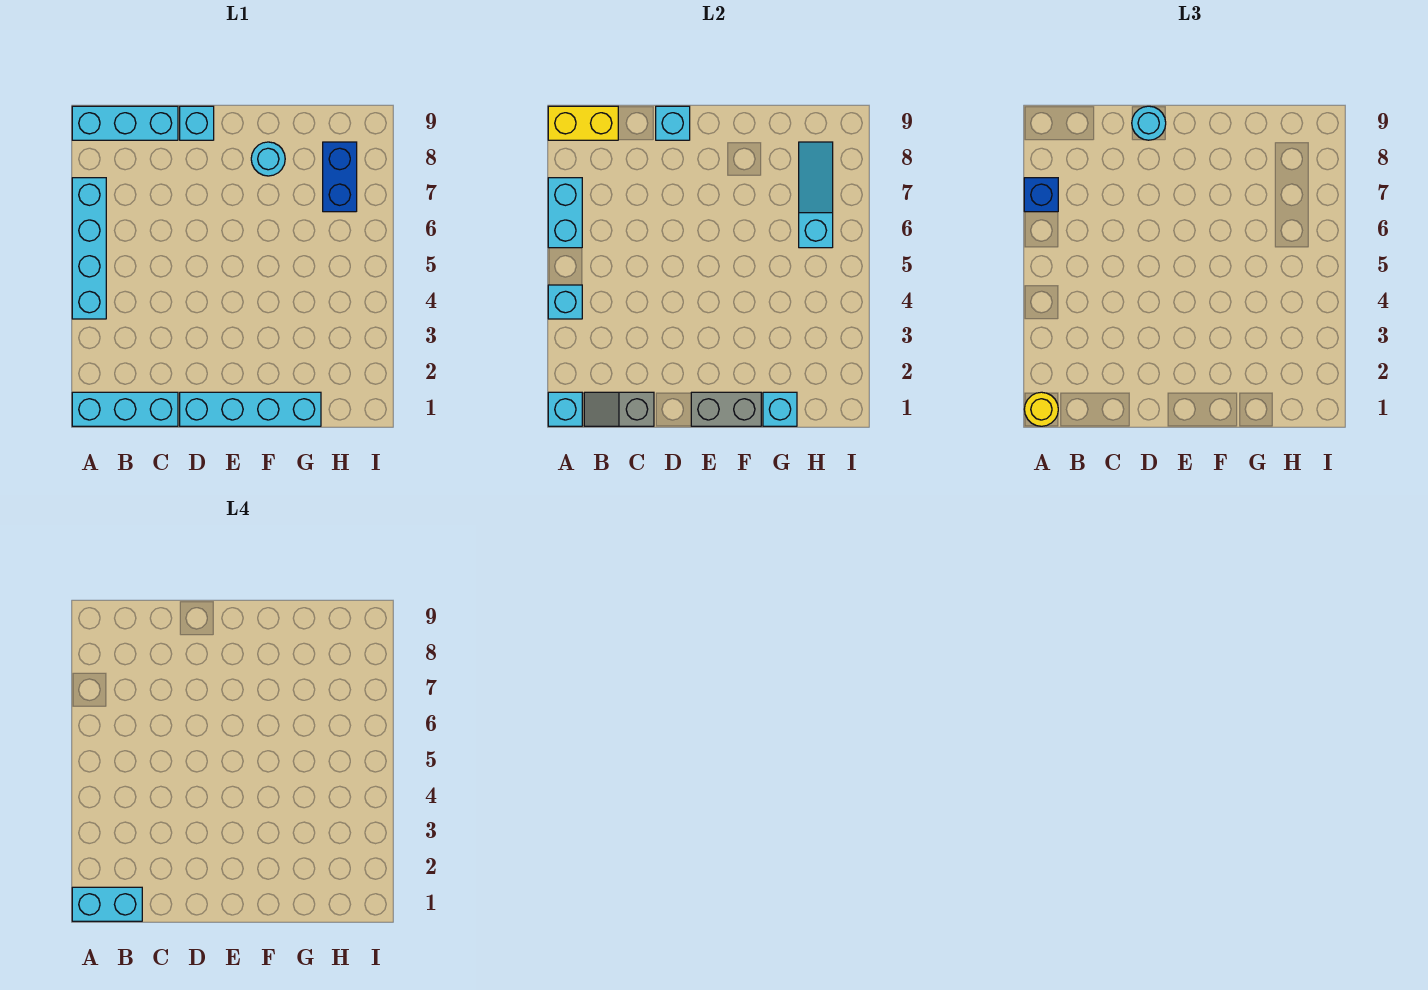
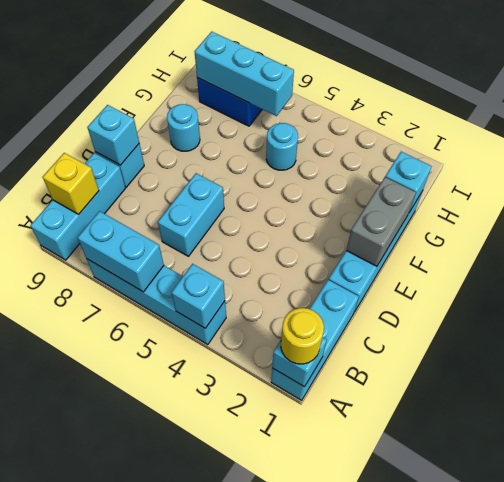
cyan 1x2 brick [72,887,142,921] -> cyan 1x2 brick moved to [158,173,224,256]
blue 1x1 brick [1024,178,1058,212] -> none
yellow 1x2 brick [548,106,618,140] -> yellow 1x1 brick [43,153,99,214]
grey 1x2 slope [584,392,654,426] -> none
cyan 1x1 round brick [1132,106,1166,140] -> cyan 1x1 round brick moved to [266,123,298,170]
cyan 1x3 slope [799,142,833,248] -> cyan 1x3 brick [194,32,294,116]

